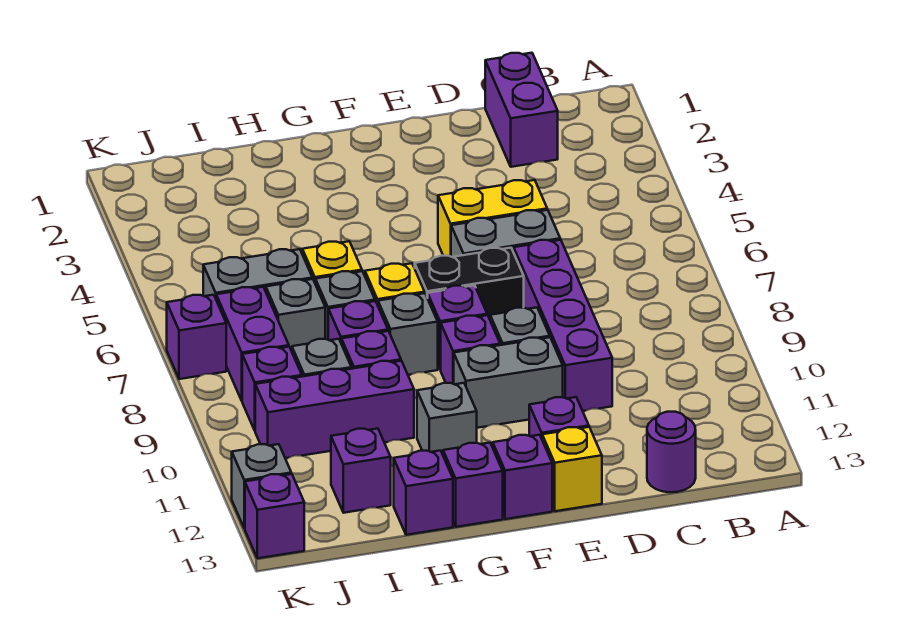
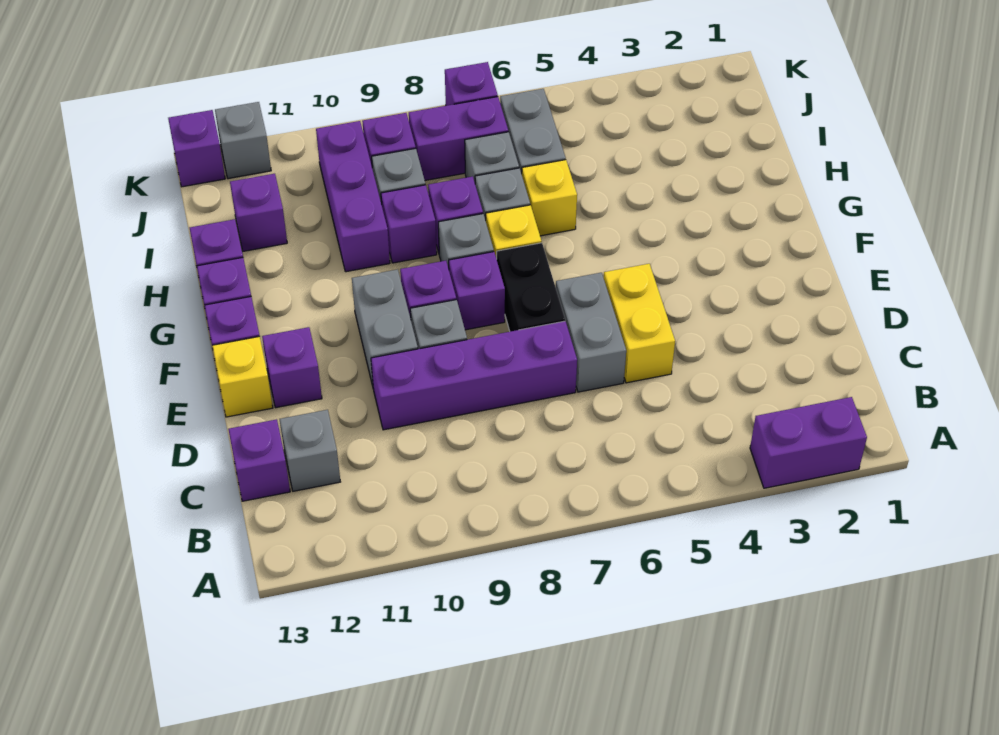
purple 1x2 brick [485,53,558,167] -> purple 1x2 brick moved to [750,397,867,488]
purple 1x1 round brick [647,412,696,492] -> purple 1x1 brick [228,419,290,501]
grey 1x1 brick [417,383,477,454] -> grey 1x1 brick moved to [280,410,340,491]

